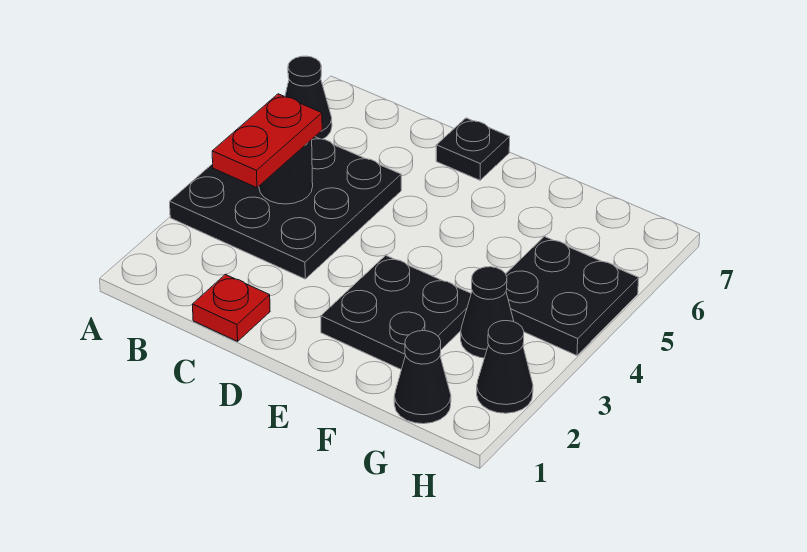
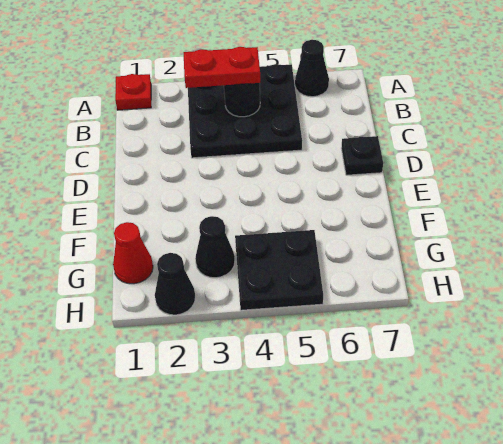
red 1x1 plate [192,274,270,341] -> red 1x1 plate moved to [115,74,151,110]
black 2x2 plate [321,255,471,370] -> none
black 1x1 cone [394,331,451,424] -> red 1x1 cone [113,222,153,284]

